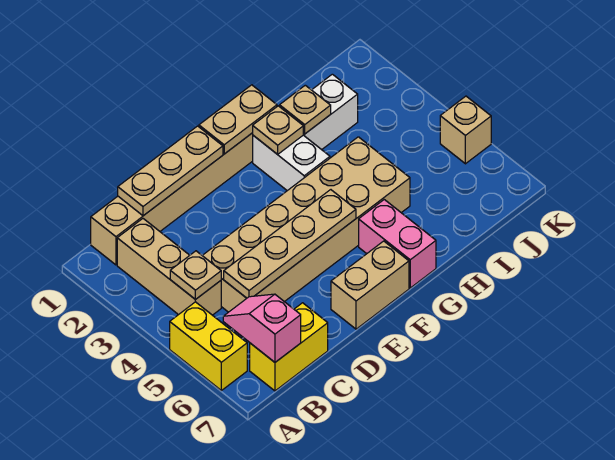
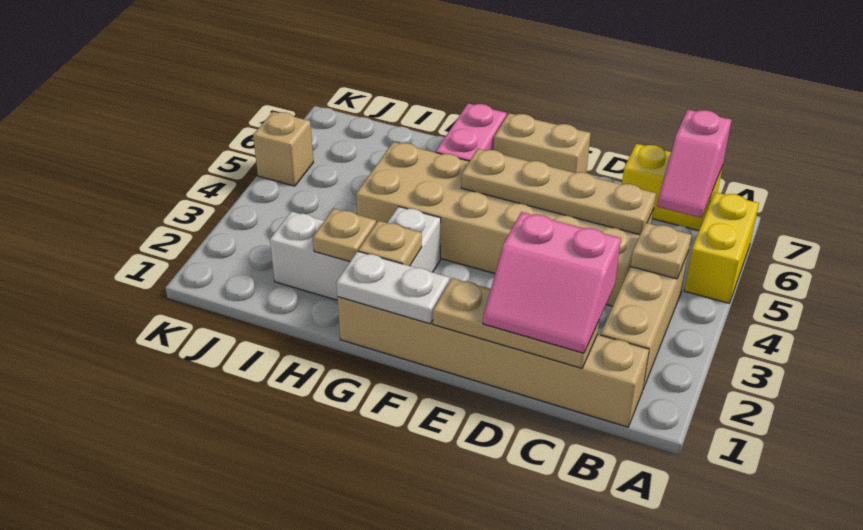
none -> pink 2x2 slope [483,212,621,353]
tan 1x2 plate [199,85,277,154] -> white 1x2 plate [336,251,450,324]

